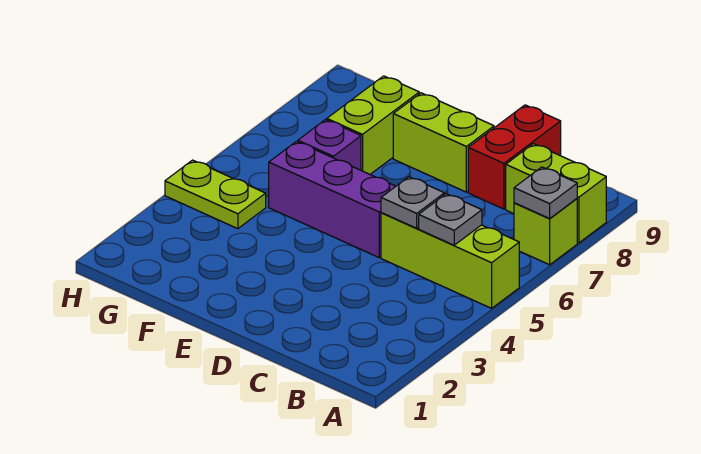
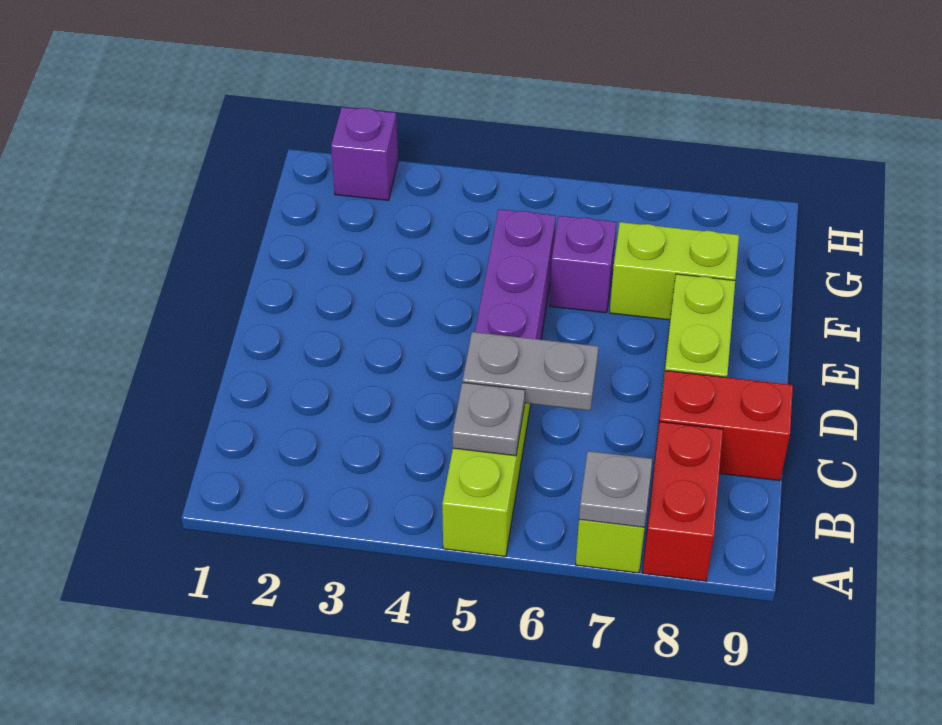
lime 1x2 brick [506,144,606,243] -> red 1x2 brick [642,422,723,581]
grey 1x1 plate [381,177,444,228] -> grey 1x2 plate [463,332,598,411]
lime 1x2 plate [165,160,266,229] -> none
none -> purple 1x1 brick [331,107,398,200]

